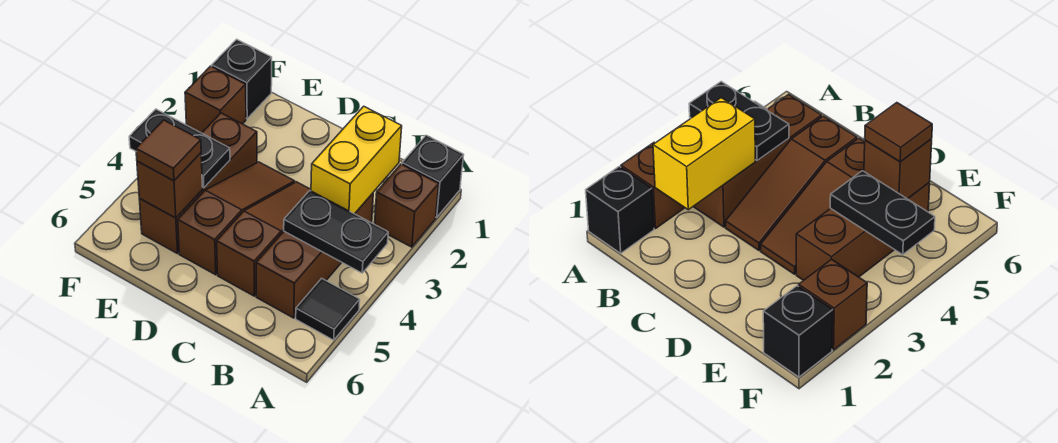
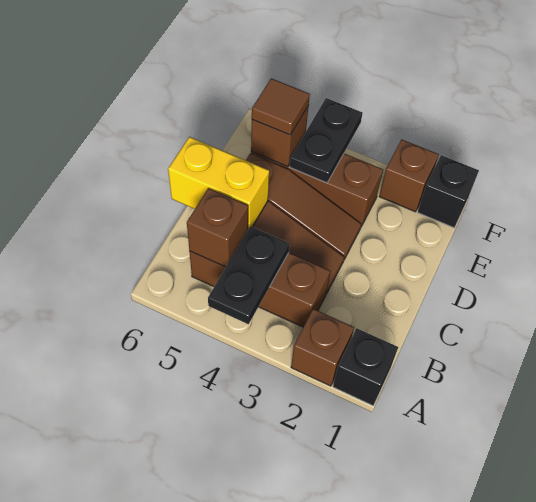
black 1x1 tile [296,278,360,340] -> none
yellow 1x2 brick [311,106,402,214] -> yellow 1x2 brick moved to [168,137,269,229]
none -> brown 1x1 brick [187,188,248,267]

